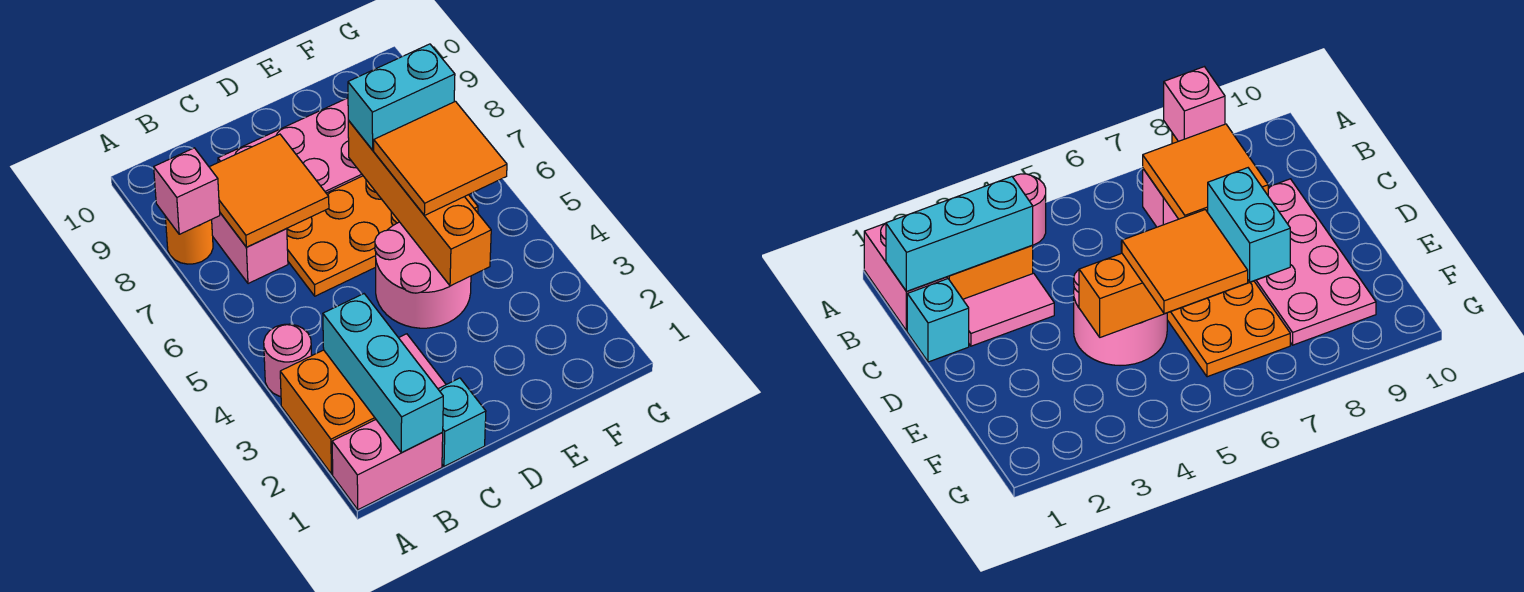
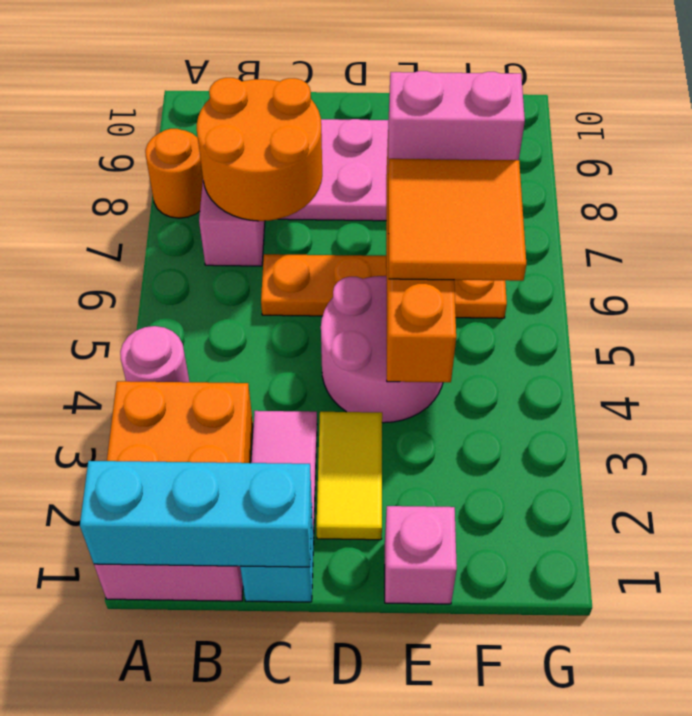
pink 1x1 brick [154,148,220,234] -> pink 1x1 brick moved to [385,506,457,604]
cyan 1x3 brick [323,294,443,453] -> cyan 1x3 brick turned to [80,461,312,567]
orange 2x2 tile [209,134,329,247] -> orange 2x2 round brick [197,78,322,221]
orange 2x4 plate [287,176,478,296] -> orange 1x4 plate [261,254,507,318]
none -> yellow 1x2 tile [316,412,382,540]
cyan 1x2 brick [348,44,455,150] -> pink 1x2 brick [388,71,525,172]

